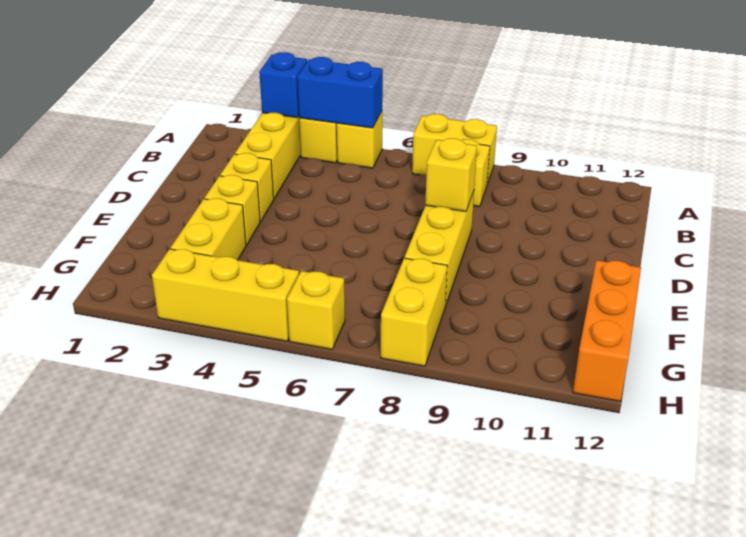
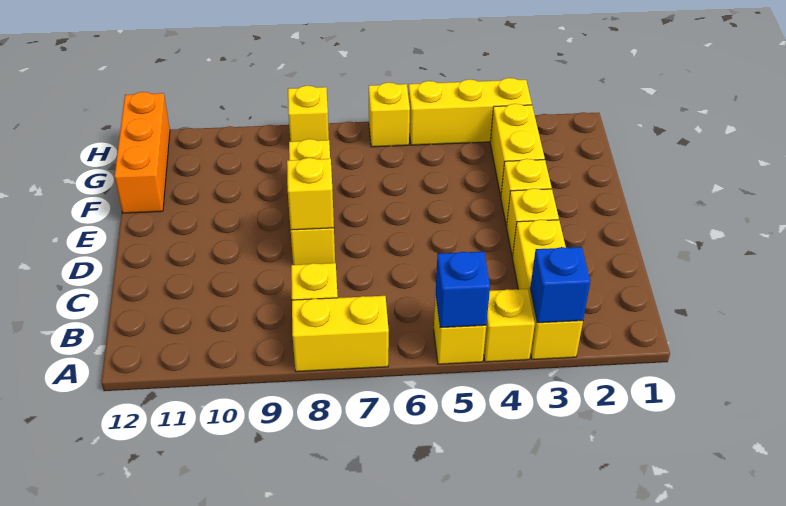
blue 1x2 brick [297,57,383,128] -> blue 1x1 brick [436,252,490,328]
yellow 1x2 brick [381,258,447,366] -> yellow 1x1 brick [288,86,329,142]

